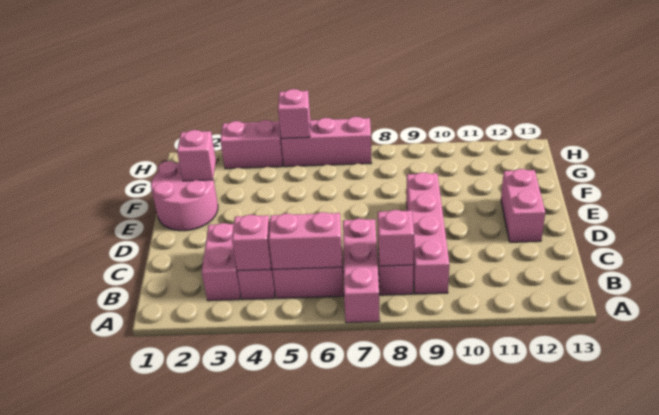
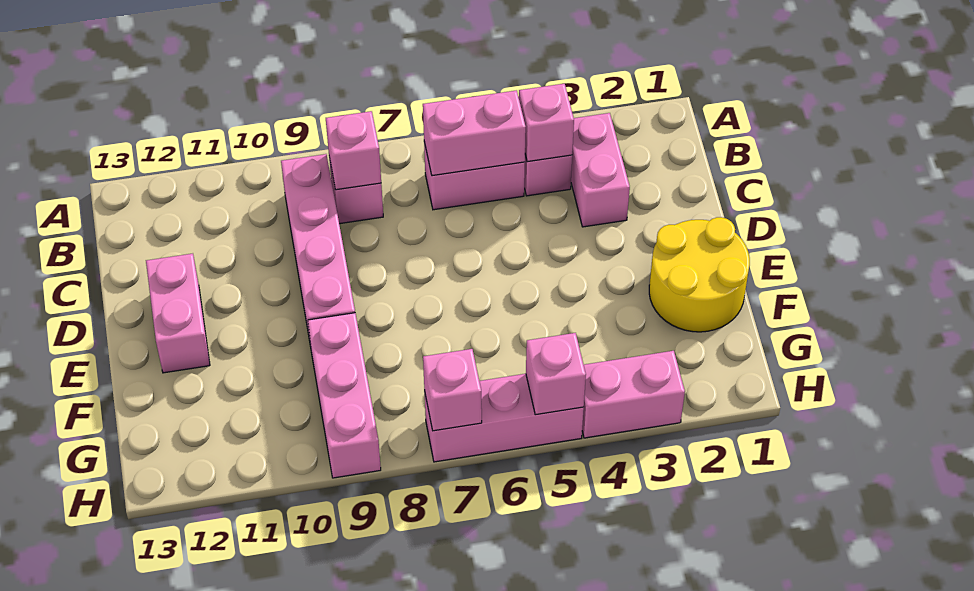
pink 1x3 brick [343,218,380,323] -> pink 1x3 brick moved to [308,313,381,478]
pink 2x2 round brick [151,161,218,231] -> yellow 2x2 round brick [649,217,750,332]
pink 1x1 brick [177,130,216,181] -> pink 1x1 brick moved to [423,349,482,431]

